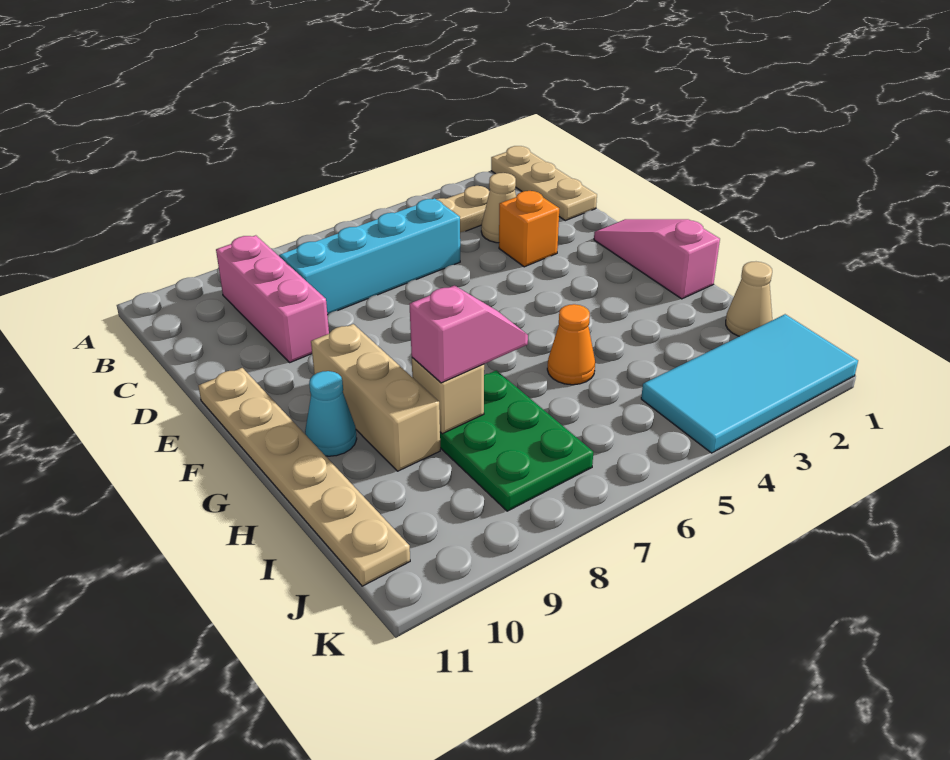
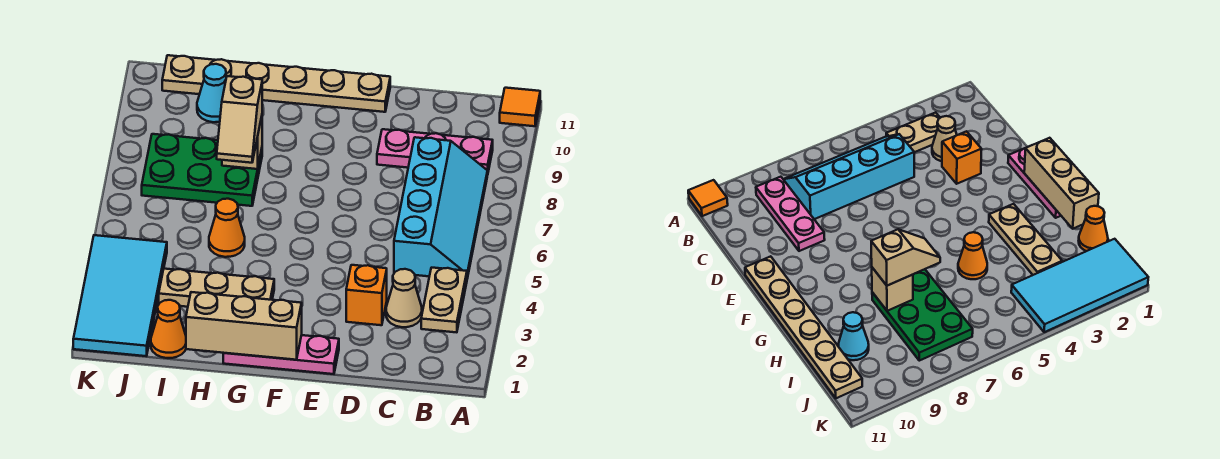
tan 1x3 plate [491,146,597,221] -> tan 1x3 plate moved to [159,269,274,307]
none -> orange 1x1 tile [500,88,540,126]
pink 1x3 brick [216,235,329,362] -> pink 1x3 plate [377,129,493,175]
pink 1x3 slope [594,219,720,299] -> pink 1x3 plate [223,335,339,374]
tan 1x3 brick [311,324,440,471] -> tan 1x3 brick moved to [186,292,302,360]
cyan 1x1 cone [305,371,357,456] -> cyan 1x1 cone moved to [197,64,226,122]
pink 1x2 slope [410,286,528,383] -> tan 1x2 slope [217,76,262,163]
tan 1x1 cone [726,262,772,336] -> orange 1x1 cone [151,300,186,358]

